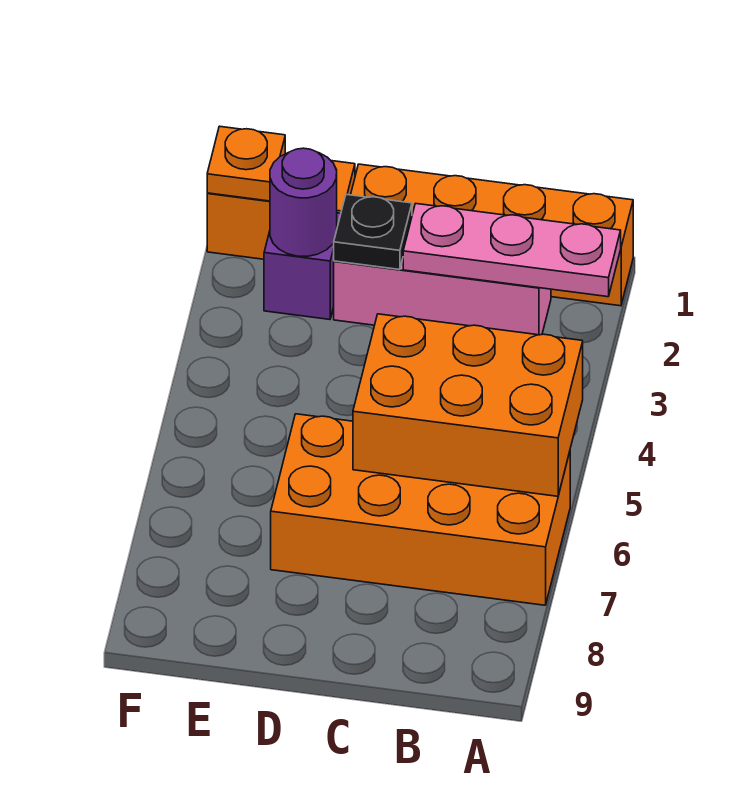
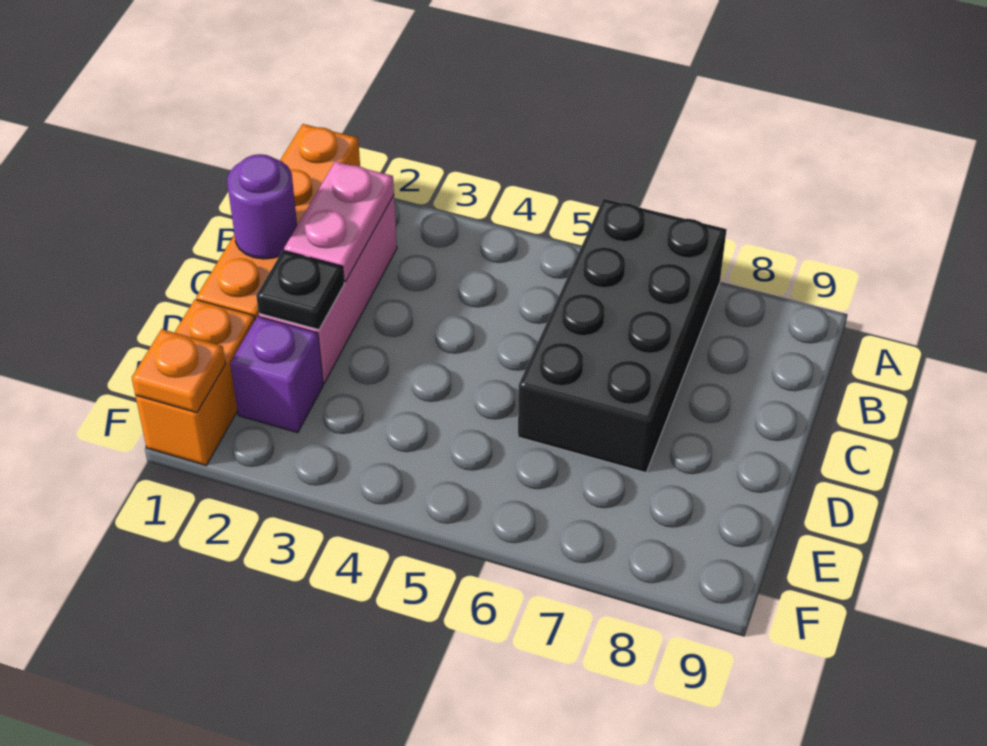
pink 1x3 plate [403,203,621,297] -> pink 1x2 plate [284,161,394,282]
orange 2x3 brick [353,314,583,496] -> none
orange 2x4 brick [271,414,570,605] -> black 2x4 brick [518,199,727,473]
purple 1x1 round brick [270,148,337,256] -> purple 1x1 round brick moved to [227,154,297,259]

